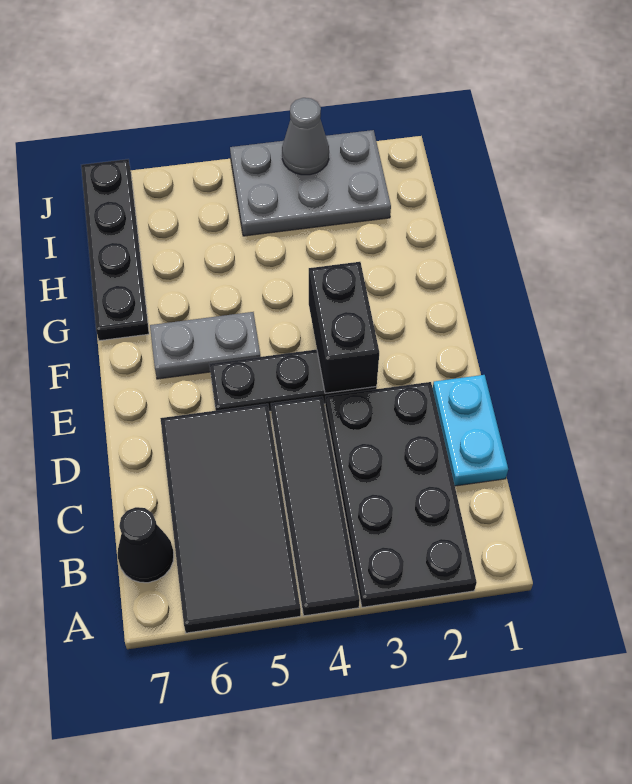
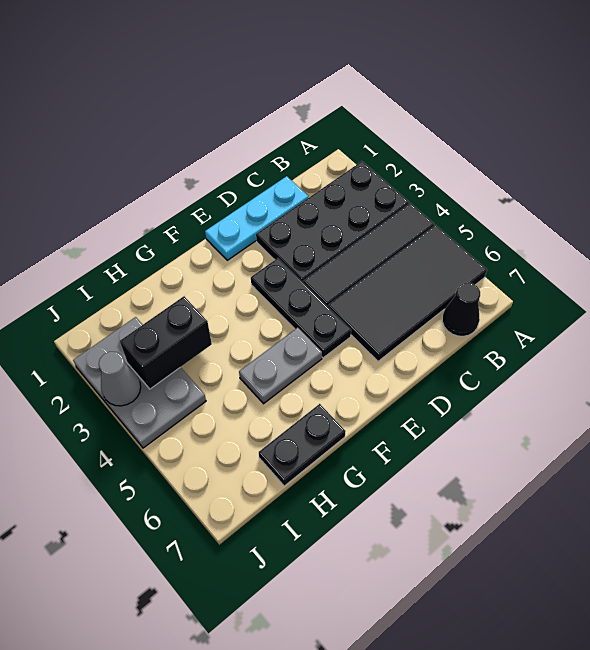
cyan 1x2 plate [433,375,508,486] -> cyan 1x3 plate [205,176,309,260]
black 1x2 brick [309,262,379,393] -> black 1x2 brick moved to [120,296,212,389]
grey 1x2 plate [150,312,260,379] -> grey 1x2 plate turned to [239,328,322,404]
black 1x4 plate [81,159,149,341] -> black 1x2 plate [259,404,346,486]

